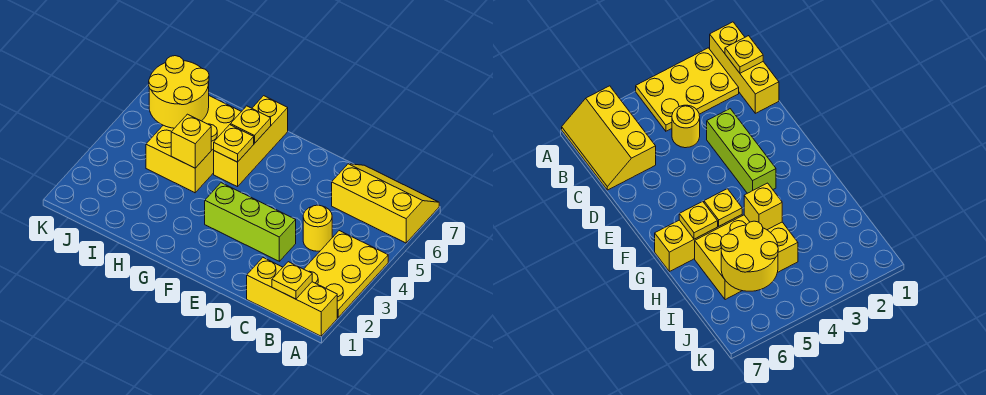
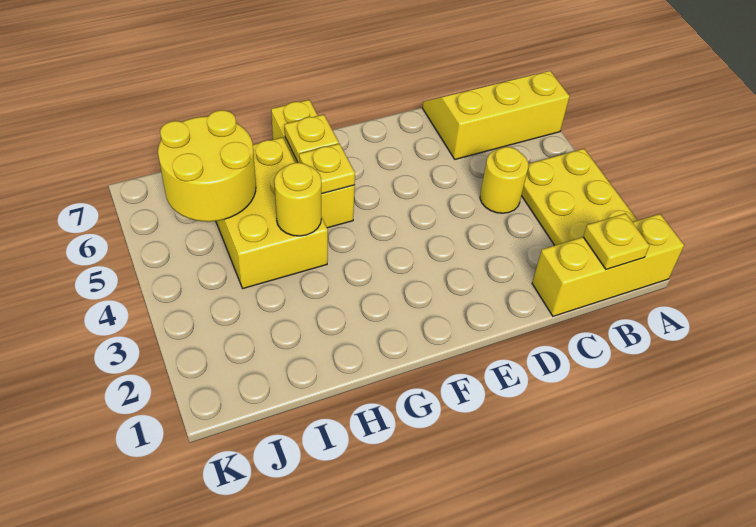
lime 1x3 brick [205,183,296,261] -> none
yellow 1x1 brick [171,114,211,168] -> yellow 1x1 round brick [274,162,321,236]

